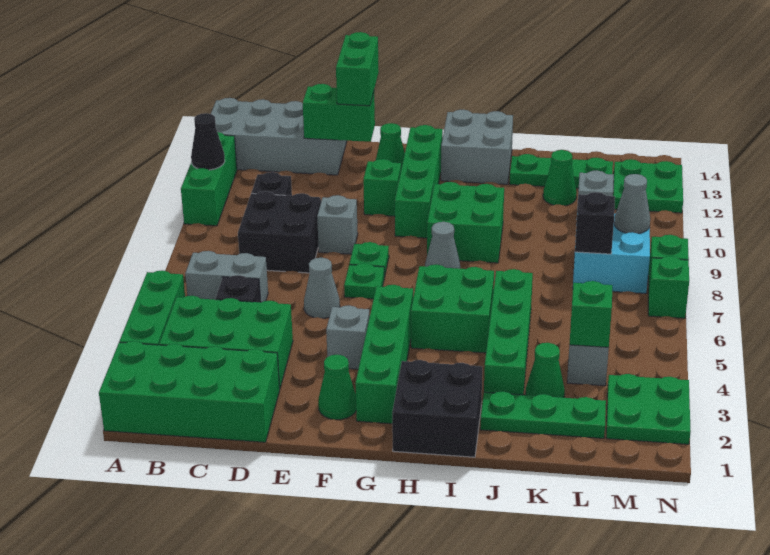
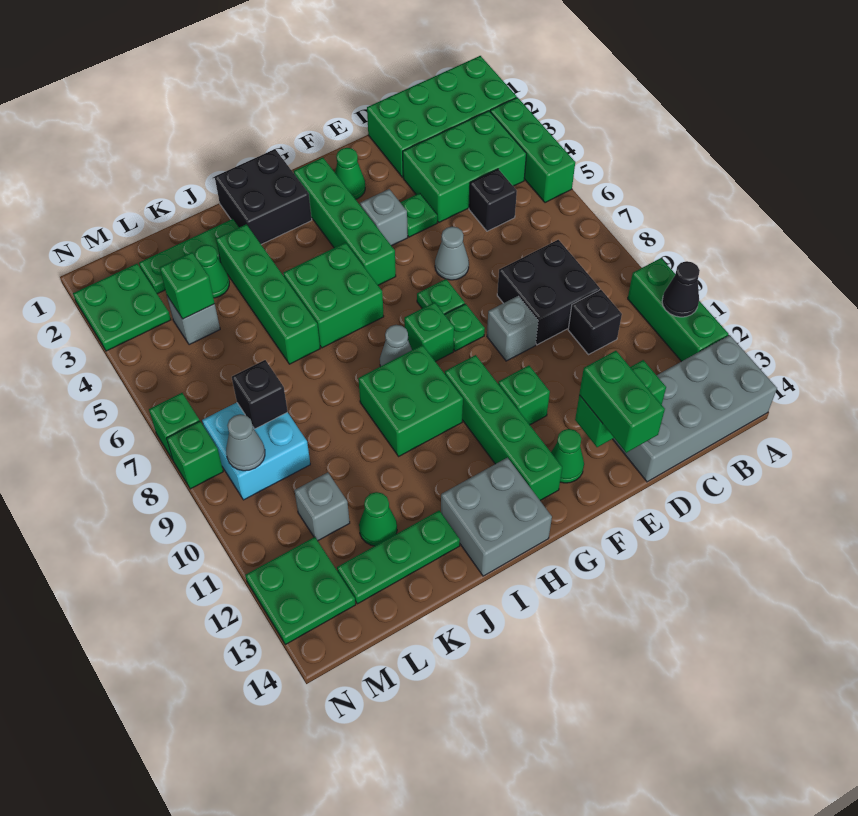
grey 1x2 brick [185,251,268,302] -> none
none -> green 1x1 plate [400,193,437,237]
none -> green 1x1 brick [404,302,454,362]

